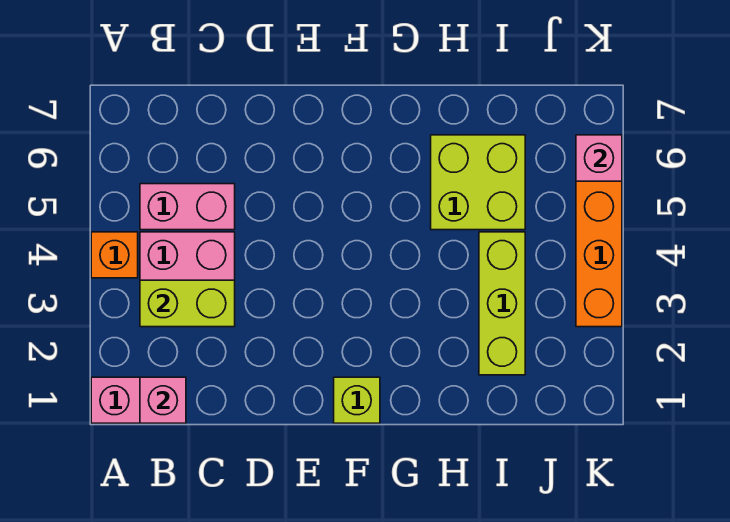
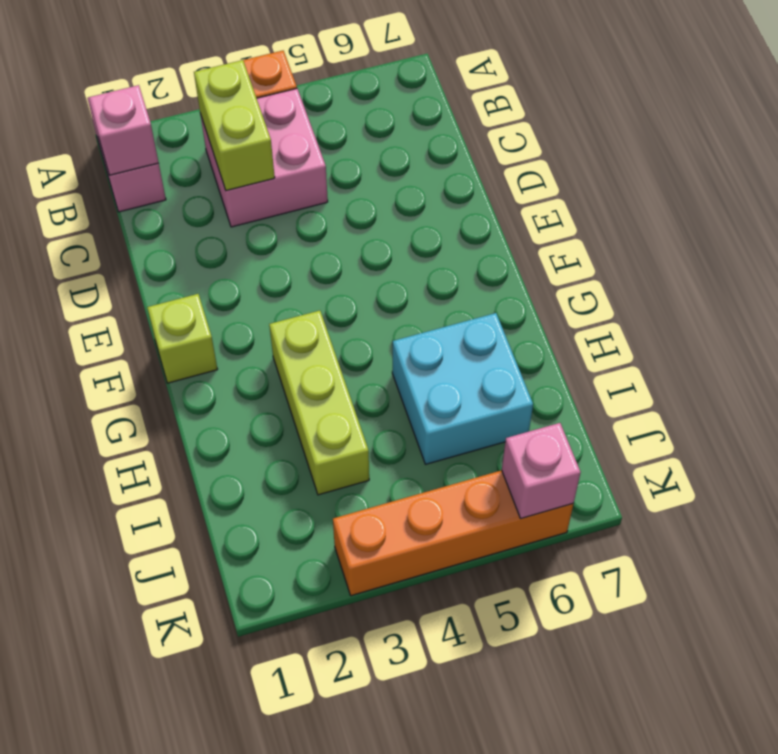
pink 1x2 brick [140,184,235,230] -> none
lime 2x2 brick [431,135,525,230] -> cyan 2x2 brick [392,313,533,464]
lime 1x3 brick [479,232,525,375] -> lime 1x3 brick turned to [269,311,369,495]

